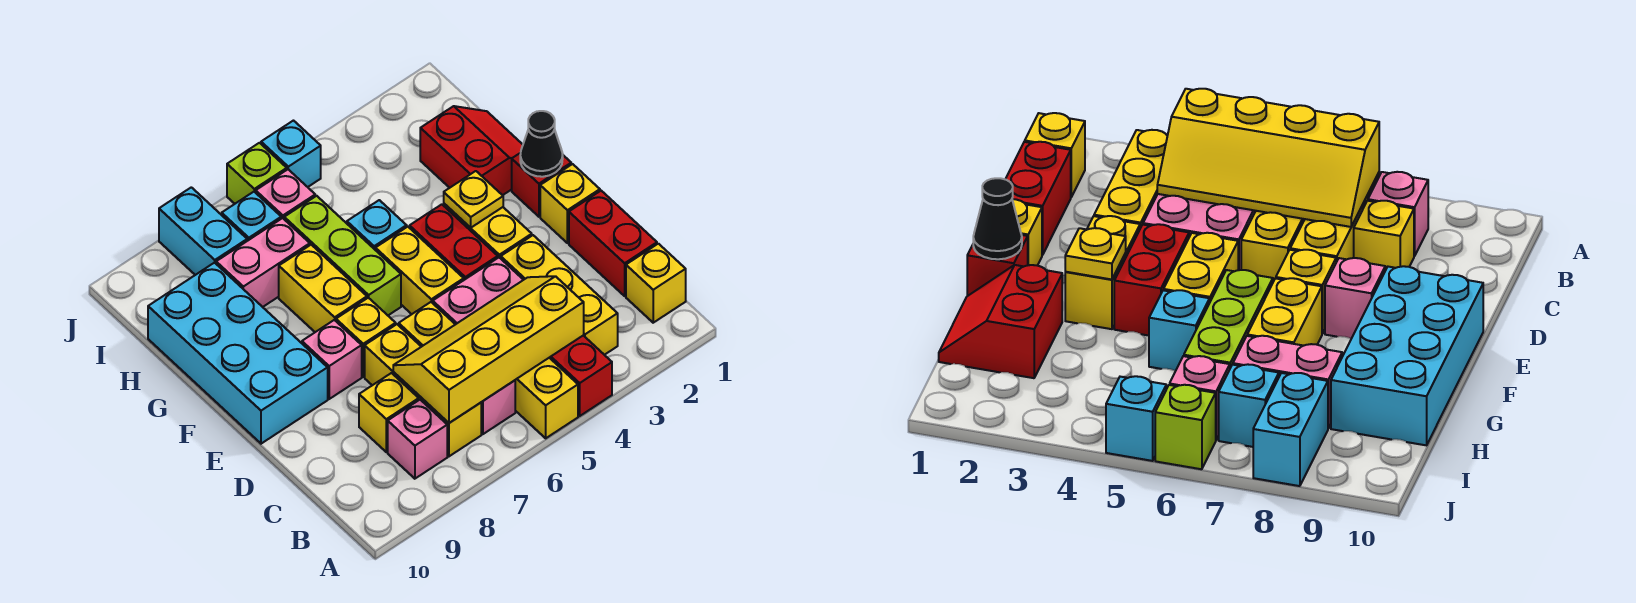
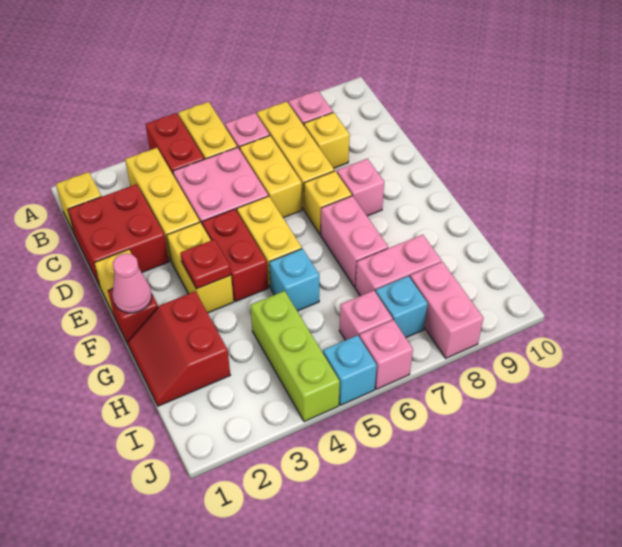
yellow 2x4 slope [393,276,584,423] -> none
red 1x2 brick [569,191,657,296] -> red 2x2 brick [68,184,169,288]
cyan 2x4 brick [148,263,328,444] -> none
black 1x1 cone [520,111,563,177] -> pink 1x1 cone [112,253,152,313]
yellow 1x1 plate [444,171,503,228] -> red 1x1 plate [180,239,231,289]
lime 1x3 brick [284,196,401,315] -> lime 1x3 brick moved to [250,291,340,422]
yellow 1x2 brick [279,245,367,332] -> pink 1x2 brick [321,196,388,287]
cyan 1x2 brick [159,187,247,275] -> pink 1x2 brick [410,262,483,358]
lime 1x1 brick [227,143,287,204] -> pink 1x1 brick [359,320,413,389]

